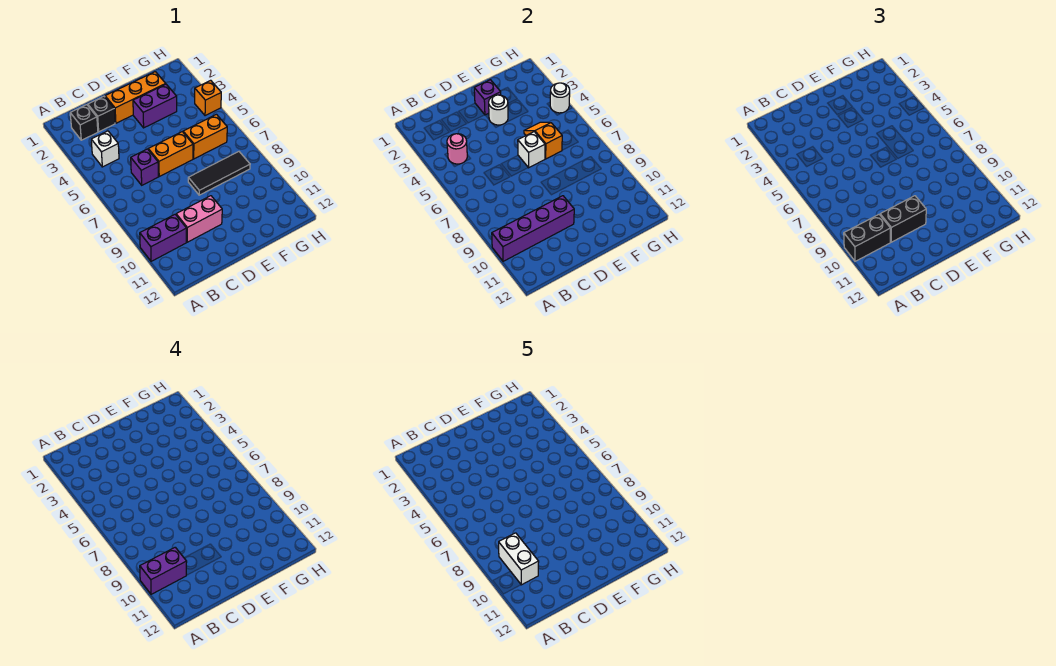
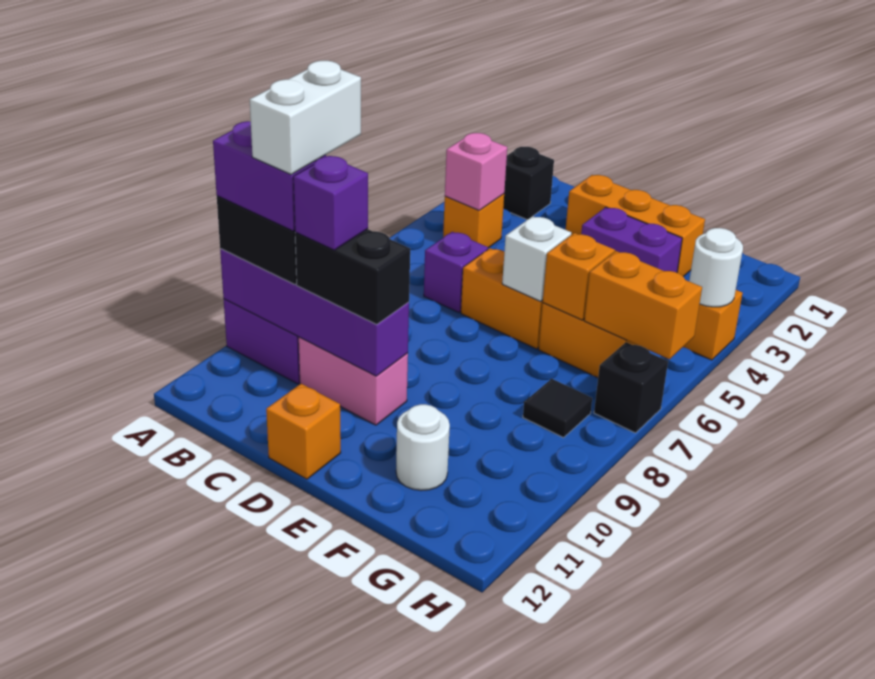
white 1x1 brick [91,131,119,167] -> orange 1x1 brick [443,194,504,248]
pink 1x1 round brick [447,134,467,164] -> pink 1x1 brick [445,133,507,210]
black 1x1 brick [88,96,115,132] -> black 1x1 brick moved to [594,342,668,433]
none -> orange 1x1 brick [266,384,341,479]
purple 1x1 brick [474,80,501,115] -> purple 1x1 brick moved to [293,156,368,250]
white 1x1 round brick [489,95,508,125] -> white 1x1 round brick moved to [396,404,450,491]
black 1x3 tile [188,152,250,195] -> black 1x1 tile [523,379,592,438]
none -> orange 1x2 brick [584,251,702,359]

